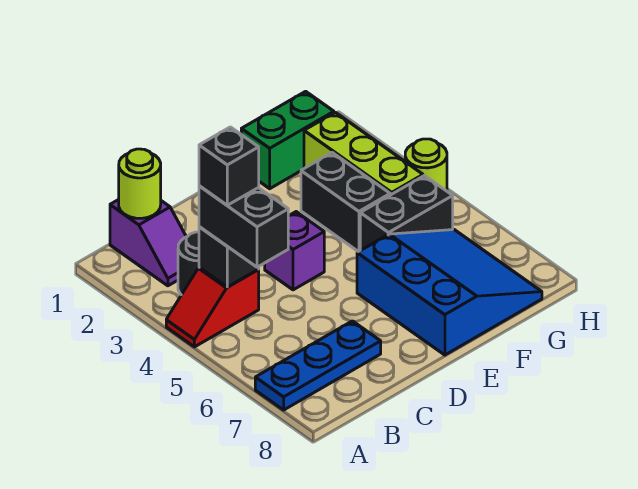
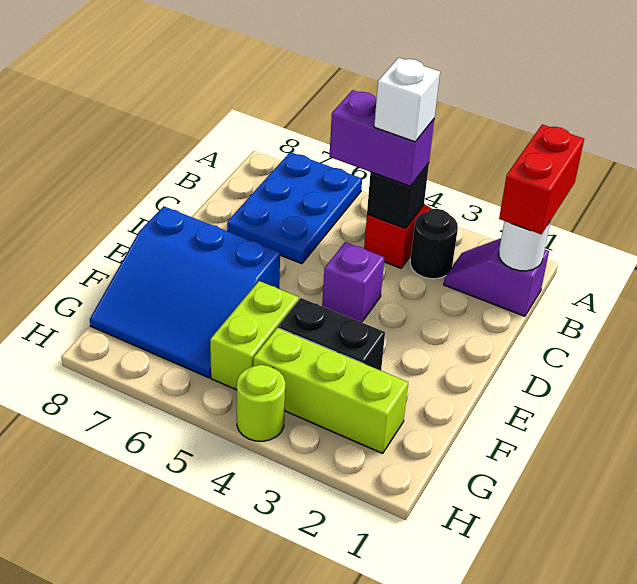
none -> red 1x2 brick [499,124,584,234]
blue 1x3 plate [255,321,381,410] -> blue 2x3 plate [227,152,362,264]
lime 1x1 round brick [119,149,161,218] -> white 1x1 round brick [499,221,551,271]
black 1x2 brick [199,186,288,267] -> purple 1x2 brick [329,90,434,186]
black 1x1 brick [199,127,259,205] -> white 1x1 brick [374,58,440,142]
green 1x2 brick [241,91,334,189] -> none
black 1x2 brick [360,176,453,251] -> lime 1x2 brick [210,281,299,390]

